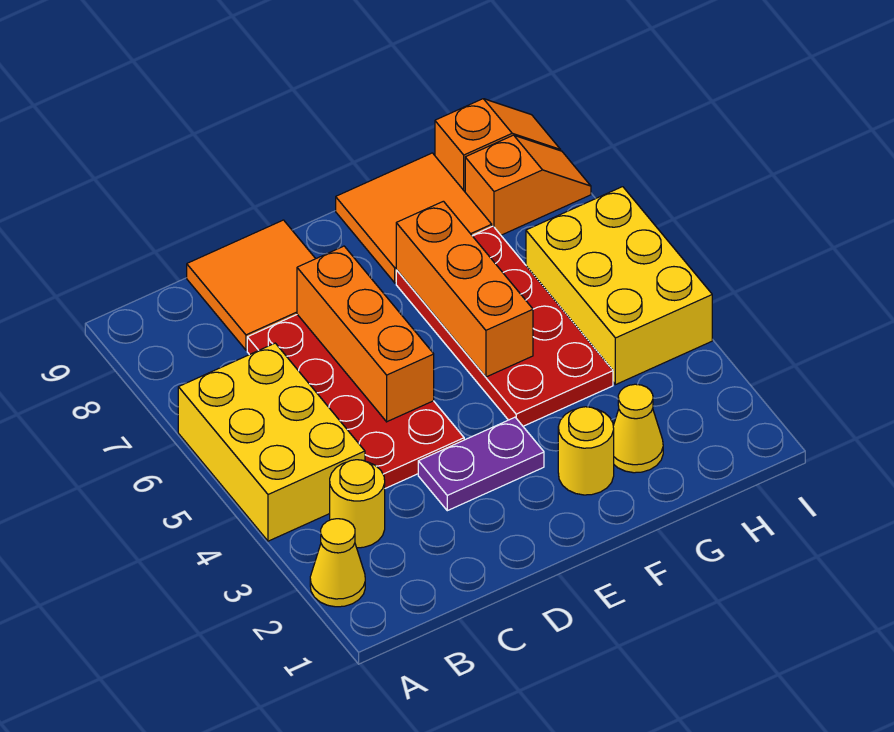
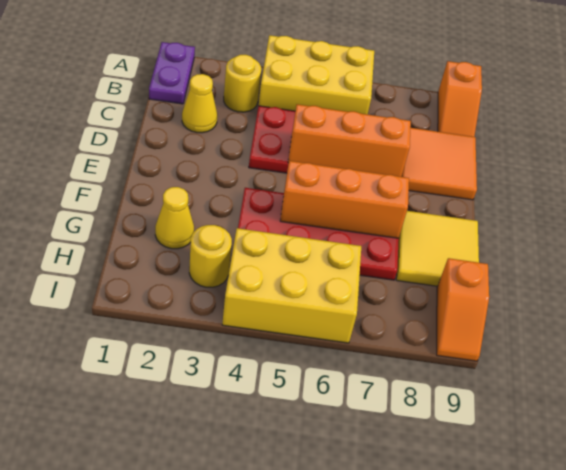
yellow 1x1 cone [310,519,365,607] -> yellow 1x1 cone moved to [182,74,217,133]
purple 1x2 plate [418,417,544,511] -> purple 1x2 plate moved to [149,42,195,104]
yellow 1x1 round brick [558,407,614,495] -> yellow 1x1 round brick moved to [189,225,232,287]
orange 2x2 tile [336,153,492,283] -> yellow 2x2 tile [396,211,479,286]
orange 1x2 slope [465,135,591,235] -> orange 1x2 slope moved to [438,61,482,137]

